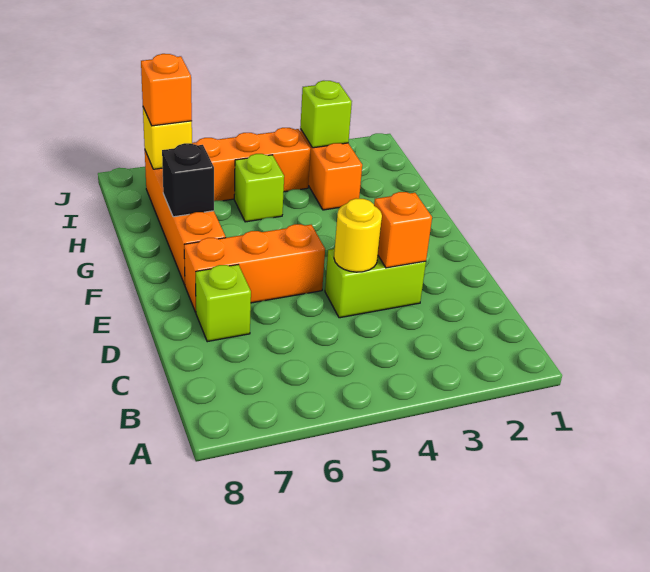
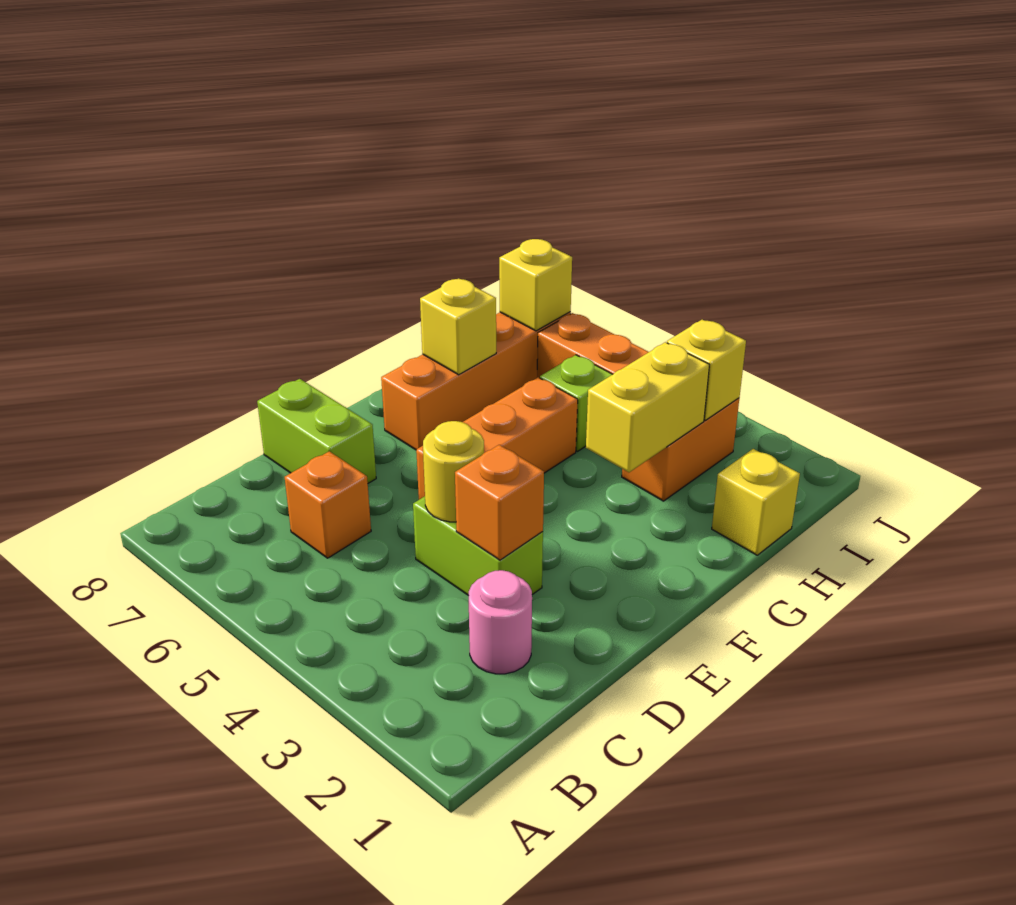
none -> pink 1x1 round brick [469,570,532,674]
lime 1x1 brick [196,265,251,342] -> lime 1x2 brick [257,379,376,483]
orange 1x3 brick [184,224,325,312] -> orange 1x3 brick turned to [416,377,578,499]
none -> yellow 1x2 brick [586,342,709,472]
black 1x1 brick [162,143,214,217] -> yellow 1x1 brick [420,278,496,375]
none -> yellow 1x1 brick [712,449,800,555]
lime 1x1 brick [300,81,352,148] -> yellow 1x1 brick [667,320,746,420]
orange 1x1 brick [141,54,192,126] -> orange 1x1 brick moved to [285,451,371,558]

